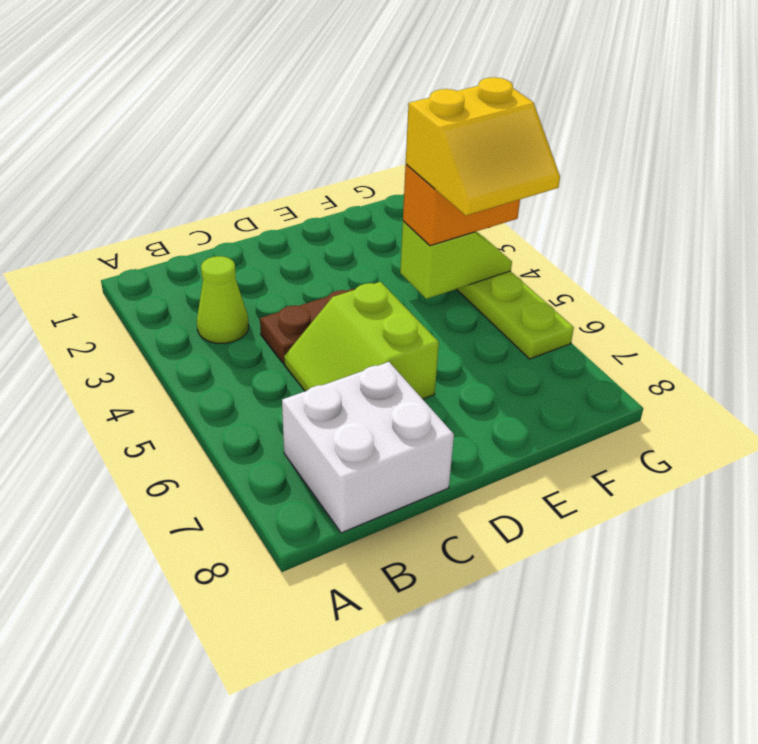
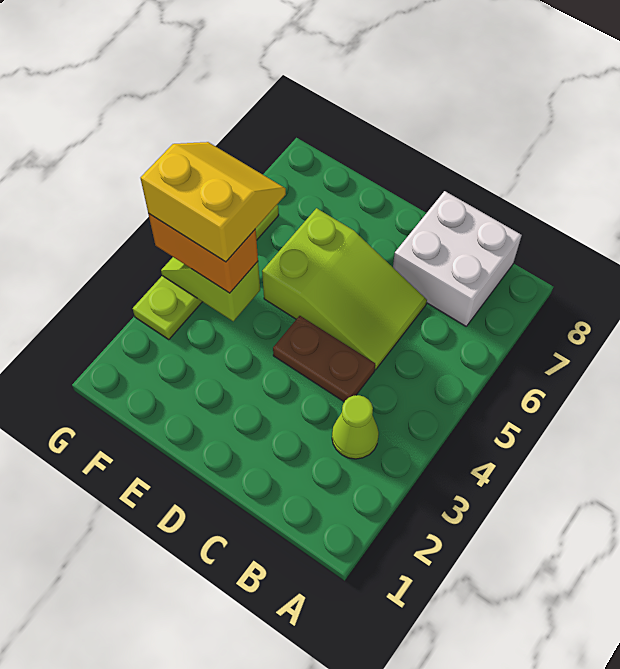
lime 2x2 slope [284,282,439,399] -> lime 2x3 slope [262,208,427,370]

